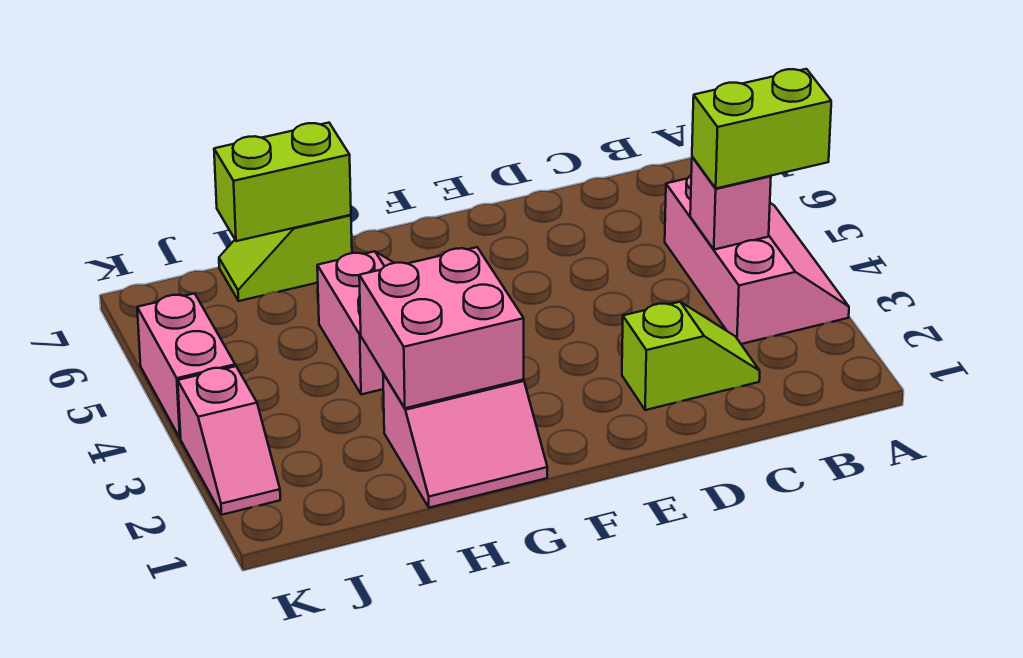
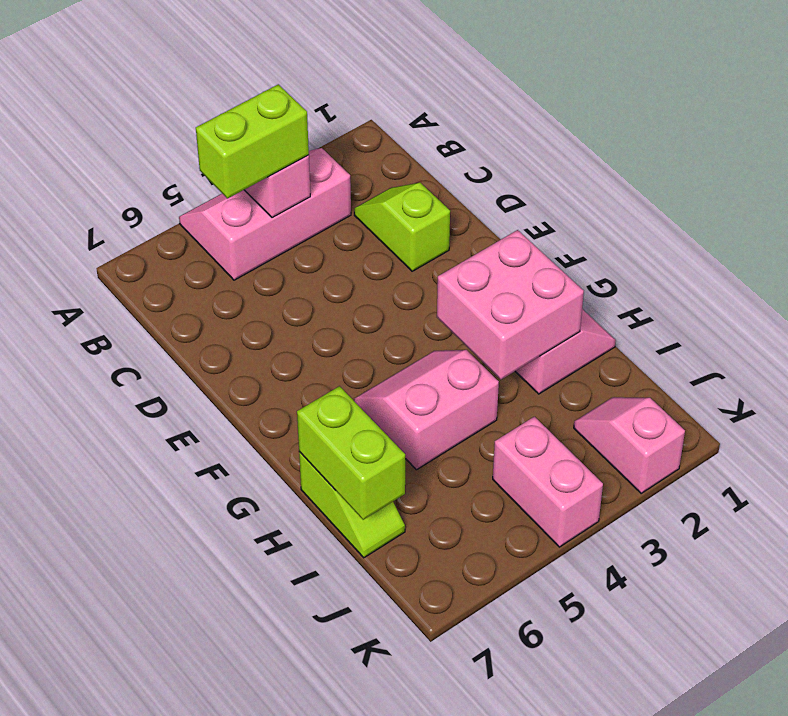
lime 1x2 brick [692,69,831,188] -> lime 1x2 brick turned to [196,84,309,199]
pink 1x2 slope [178,366,280,515] -> pink 1x2 slope turned to [574,397,685,493]
pink 1x2 brick [137,293,235,438] -> pink 1x2 brick turned to [493,417,603,547]

